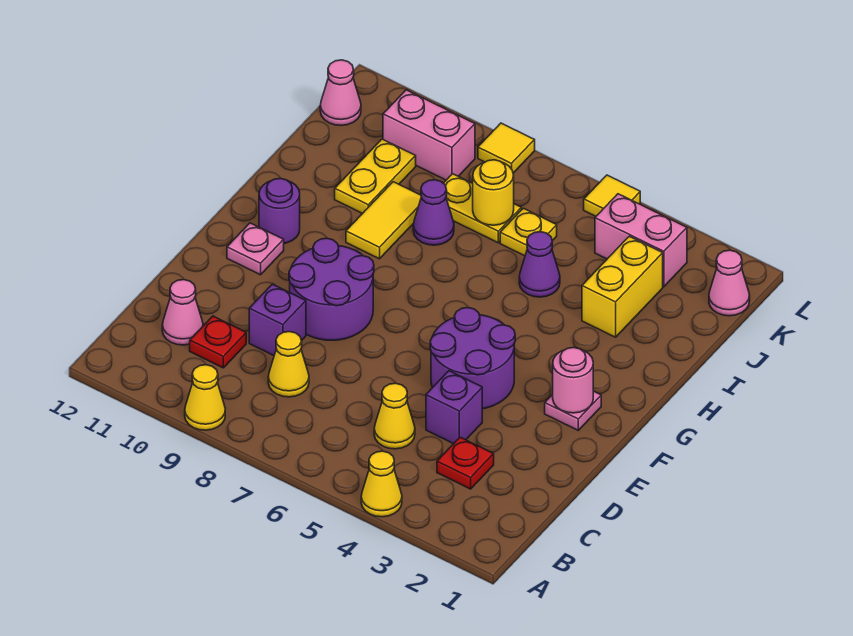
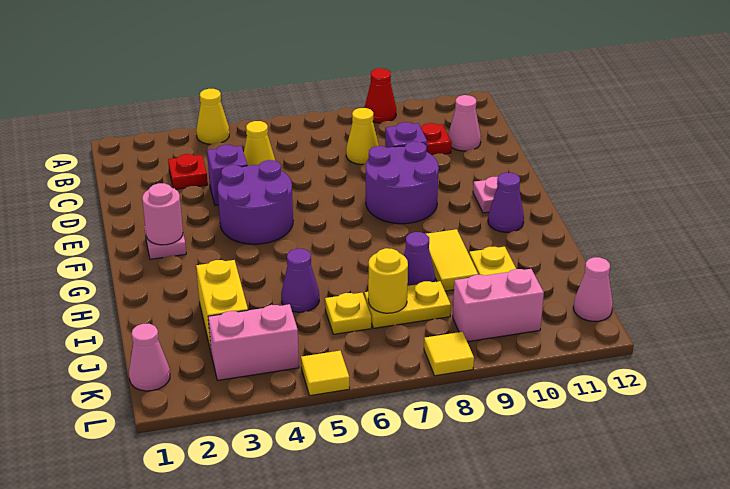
yellow 1x1 cone [185,365,225,430] -> red 1x1 cone [365,68,396,123]
purple 1x1 round brick [259,178,300,243] -> purple 1x1 cone [488,172,524,232]

